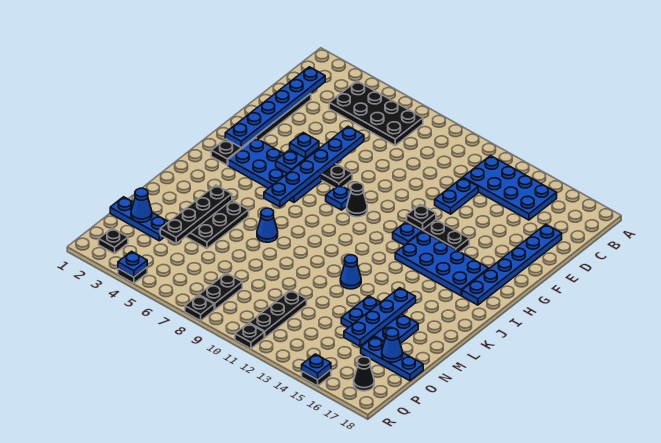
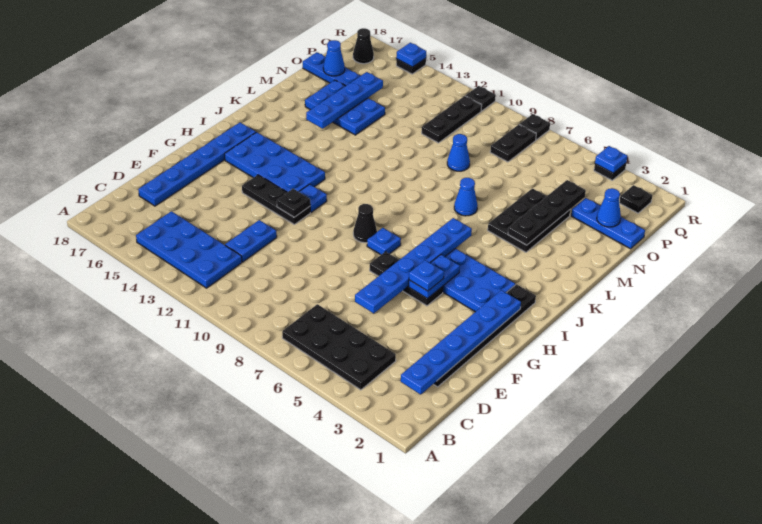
blue 1x1 cone [340,255,361,289] -> blue 1x1 cone moved to [447,134,470,171]

